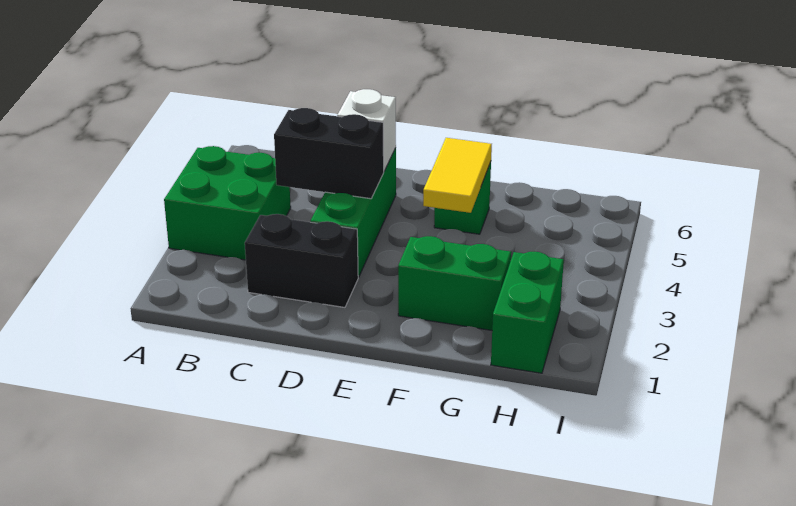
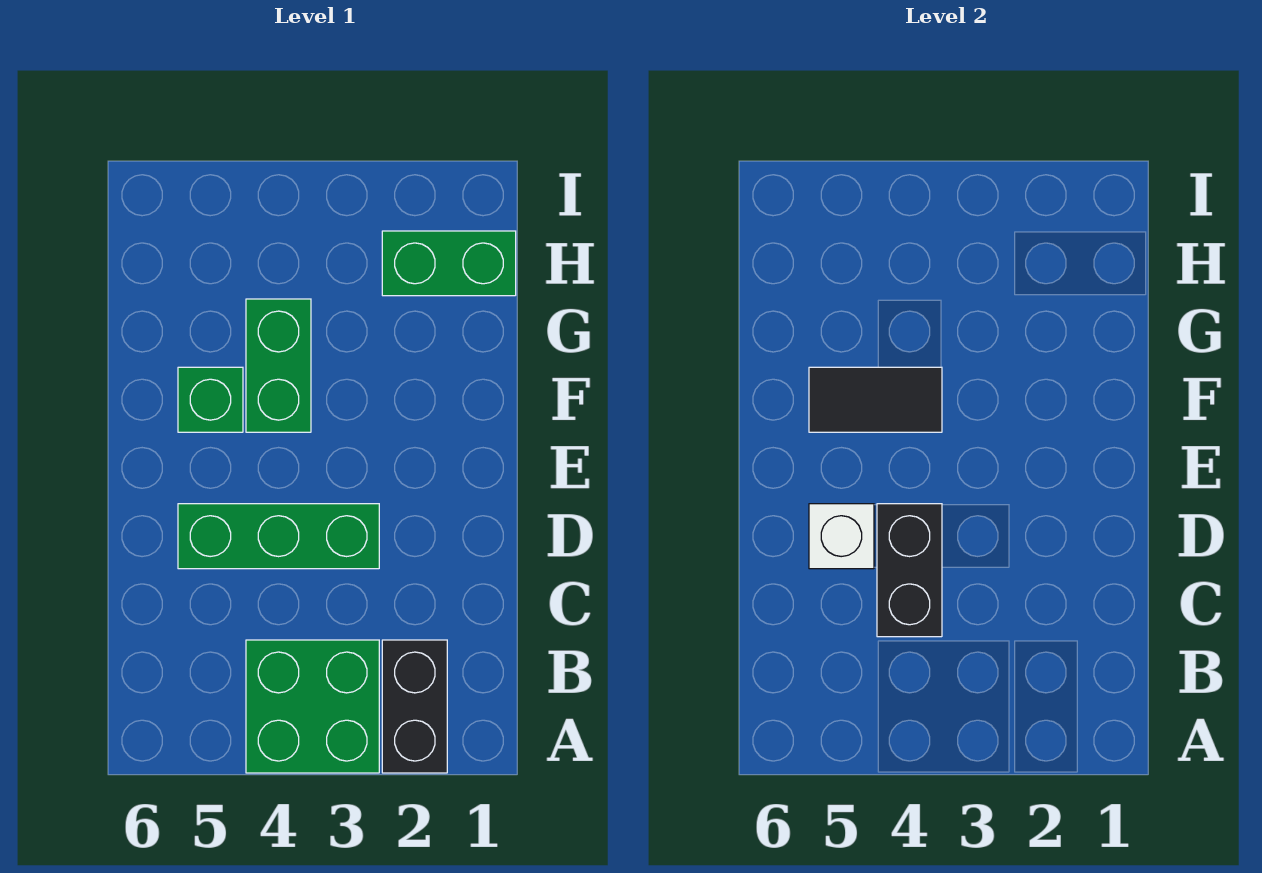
black 1x2 brick [245,214,358,307] -> black 1x2 brick moved to [382,640,447,773]
green 1x2 brick [398,236,511,330] -> green 1x2 brick moved to [246,299,311,432]
yellow 1x2 tile [423,138,492,213] -> black 1x2 tile [809,367,942,432]

